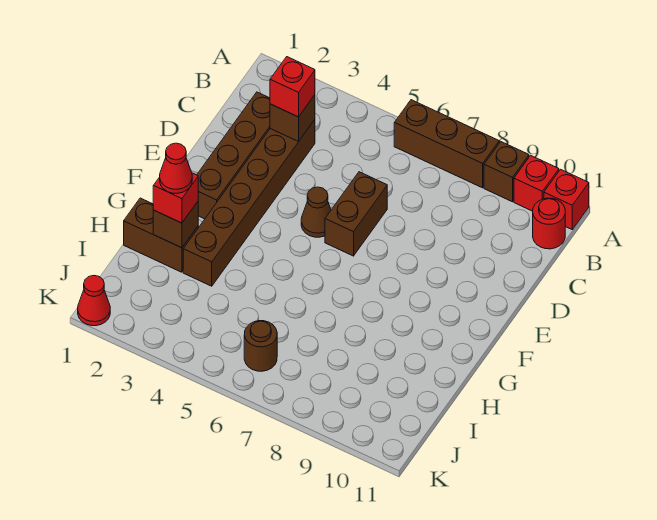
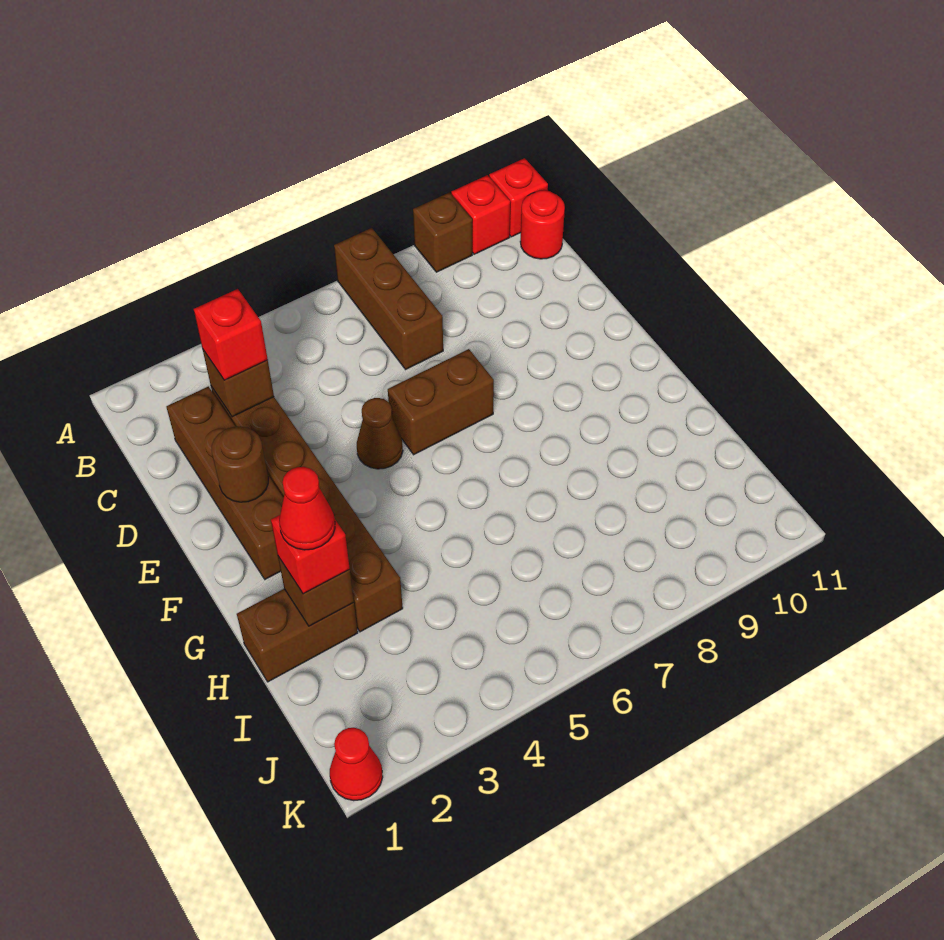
brown 1x3 brick [394,100,499,188] -> brown 1x3 brick turned to [334,228,443,370]
brown 1x2 brick [325,172,387,256] -> brown 1x2 brick turned to [388,349,494,455]
brown 1x1 round brick [244,321,277,371] -> brown 1x1 round brick moved to [212,426,268,502]

